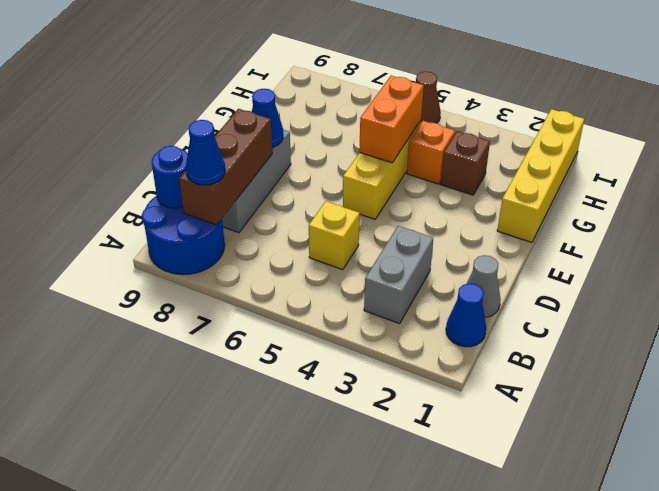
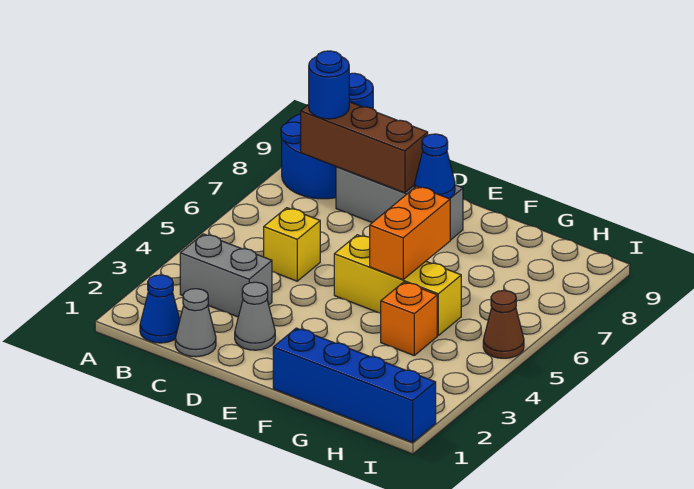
blue 1x1 cone [186,120,225,185] -> blue 1x1 round brick [309,51,349,119]
none -> grey 1x1 cone [235,282,275,350]
yellow 1x4 brick [497,109,584,242] -> blue 1x4 brick [273,328,436,442]
orange 1x2 brick [359,76,424,163] -> orange 1x2 brick turned to [370,186,450,280]
brown 1x1 brick [441,131,490,195] -> none

